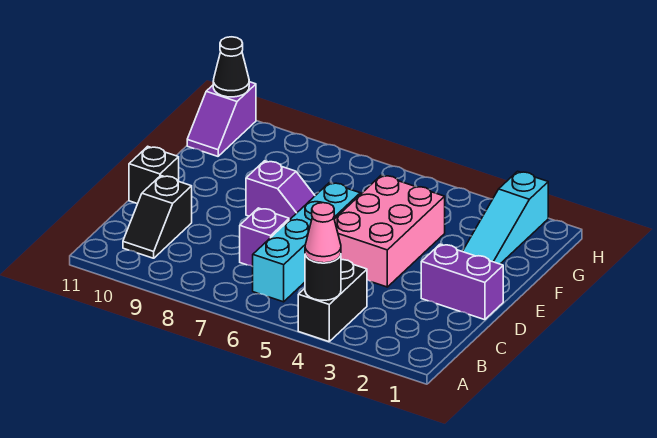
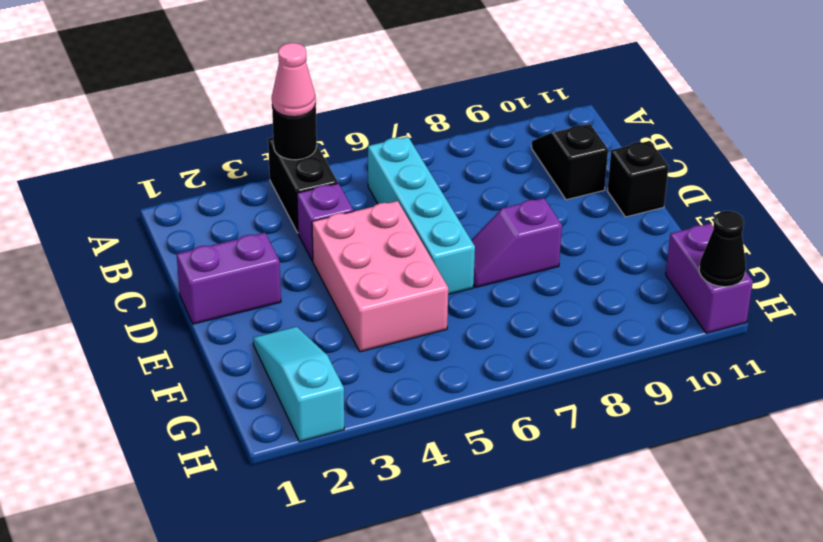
purple 1x1 brick [240,208,289,267] -> purple 1x1 brick moved to [297,184,353,261]
purple 1x2 slope [187,82,256,156] -> purple 1x2 brick [666,223,753,333]

